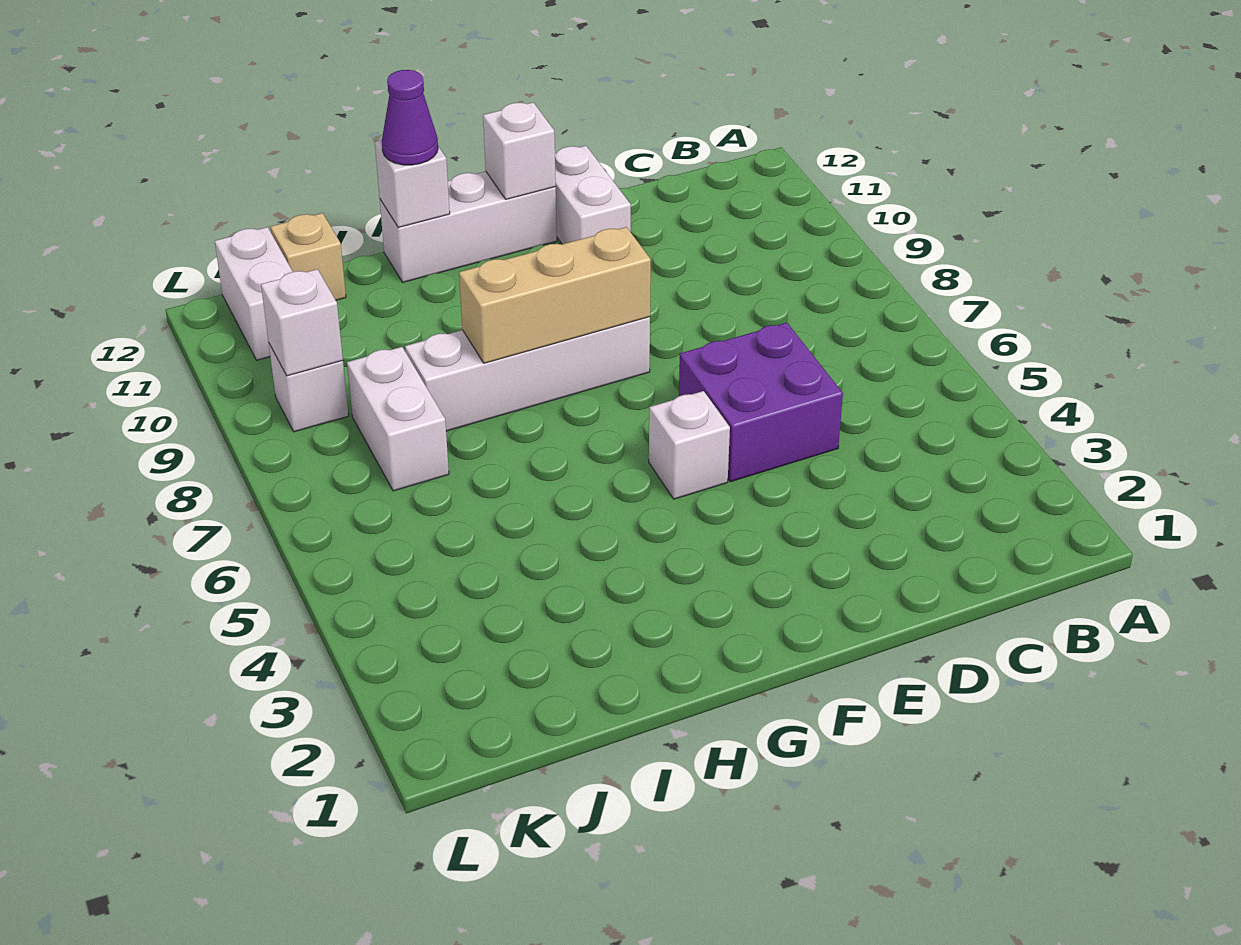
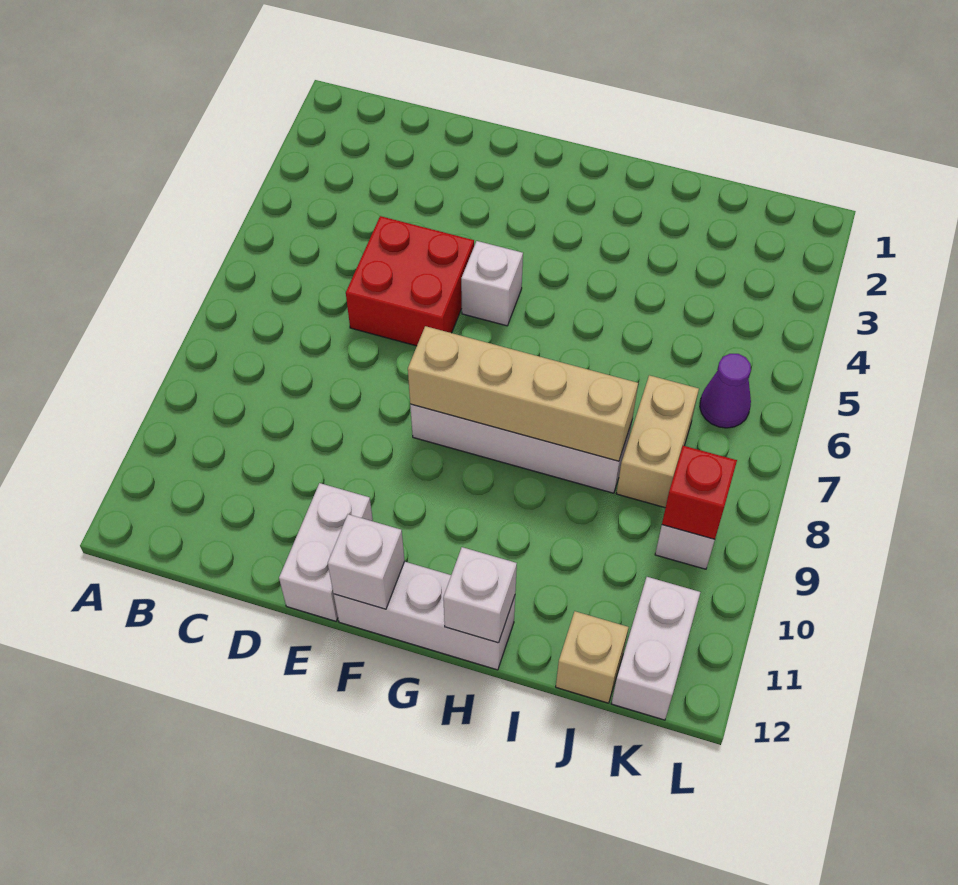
purple 2x2 brick [679,323,843,482] -> red 2x2 brick [346,216,474,346]
tan 1x3 brick [459,227,651,363] -> tan 1x4 brick [408,326,638,461]
purple 1x1 cone [382,70,438,165] -> purple 1x1 cone moved to [700,354,751,428]
white 1x2 brick [347,347,449,491] -> tan 1x2 brick [616,375,699,508]
white 1x1 brick [261,269,343,376] -> red 1x1 brick [662,446,737,539]

